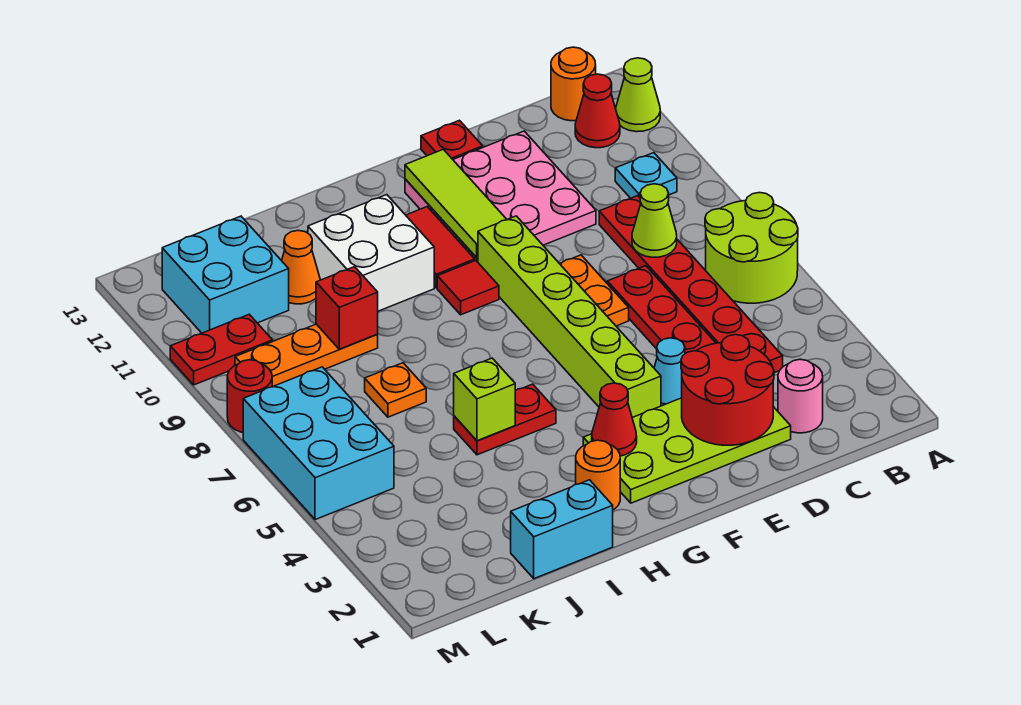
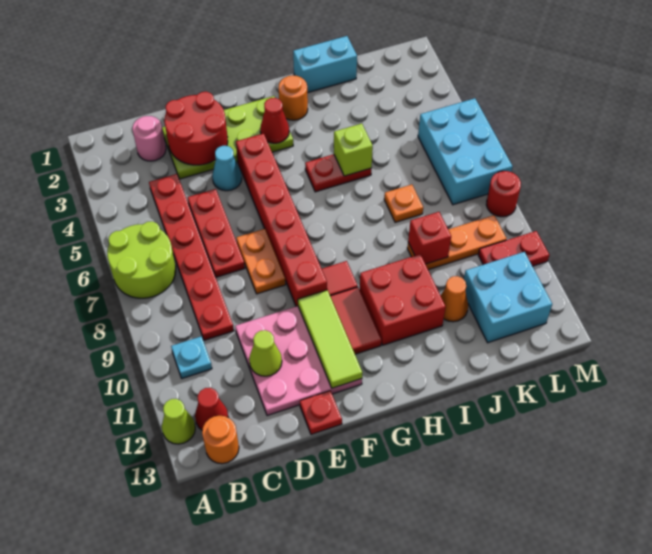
lime 1x1 cone [632,184,677,257] -> lime 1x1 cone moved to [249,330,282,376]
lime 1x6 brick [478,216,661,418] -> red 1x6 brick [236,133,327,306]
white 2x2 brick [308,195,434,311] -> red 2x2 brick [360,254,446,345]

